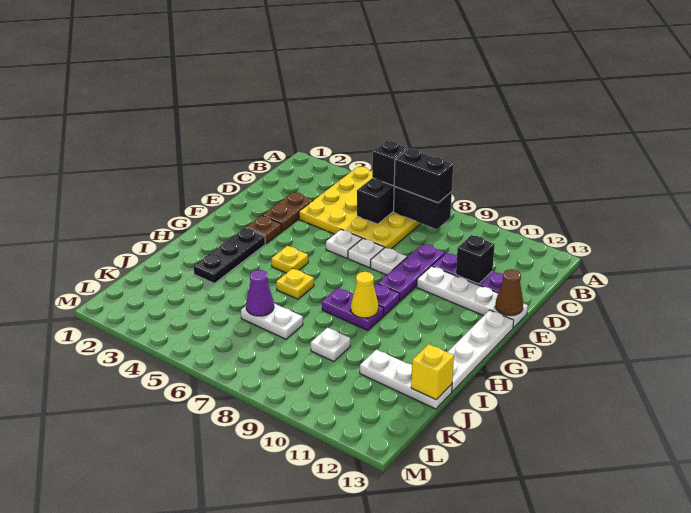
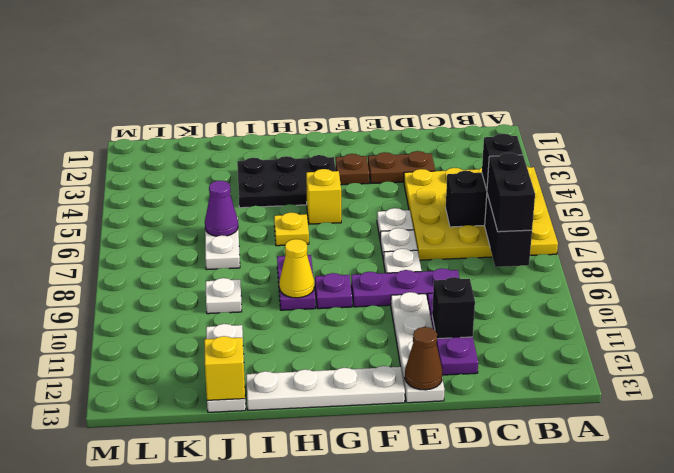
black 1x3 plate [193,228,265,283] -> black 2x3 plate [237,155,336,208]
yellow 1x1 plate [271,246,308,273] -> yellow 1x1 brick [306,169,341,224]

